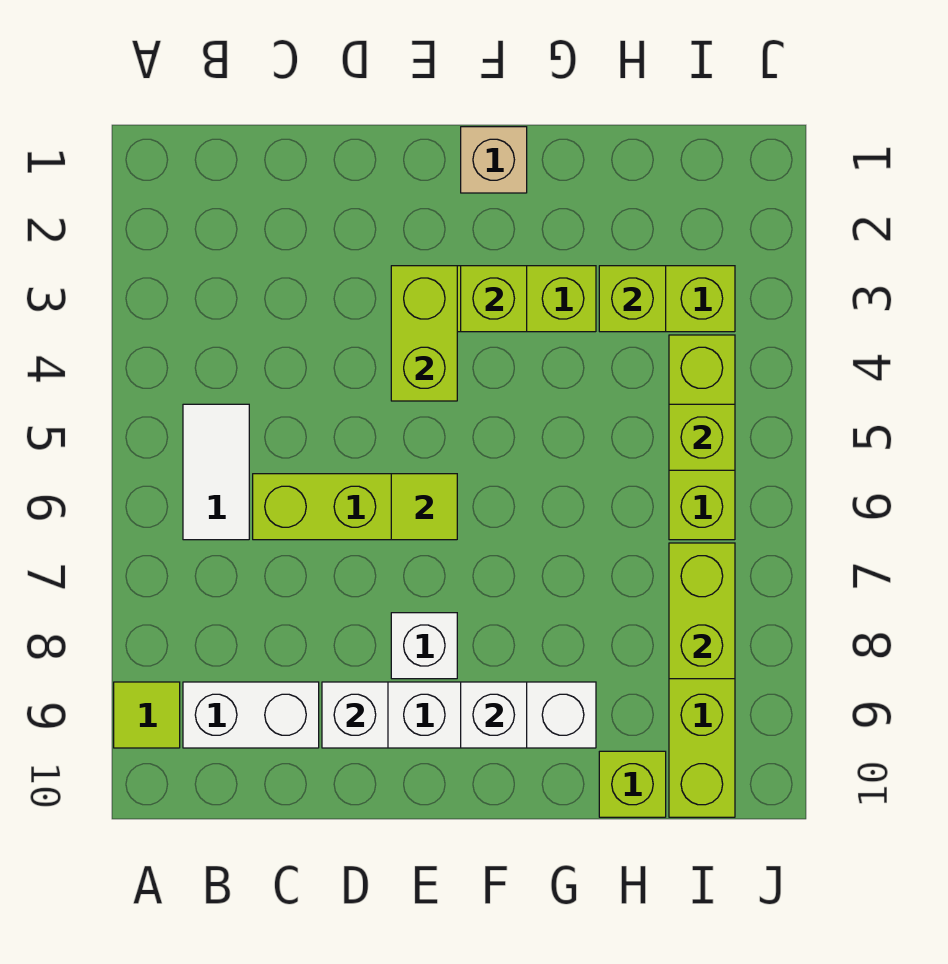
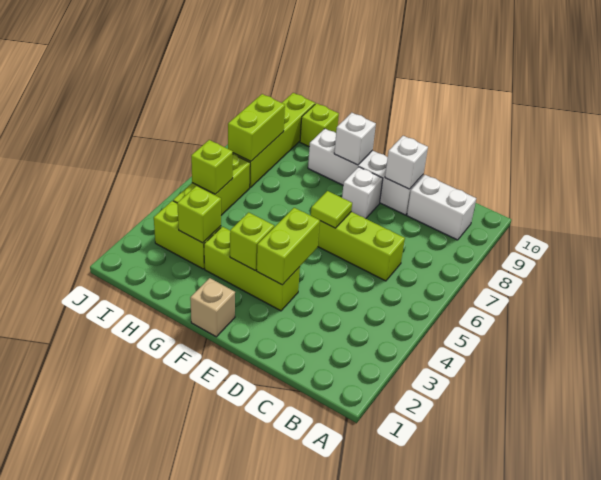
lime 1x1 tile [114,682,180,748] -> none
white 1x2 tile [183,404,249,540] -> none

